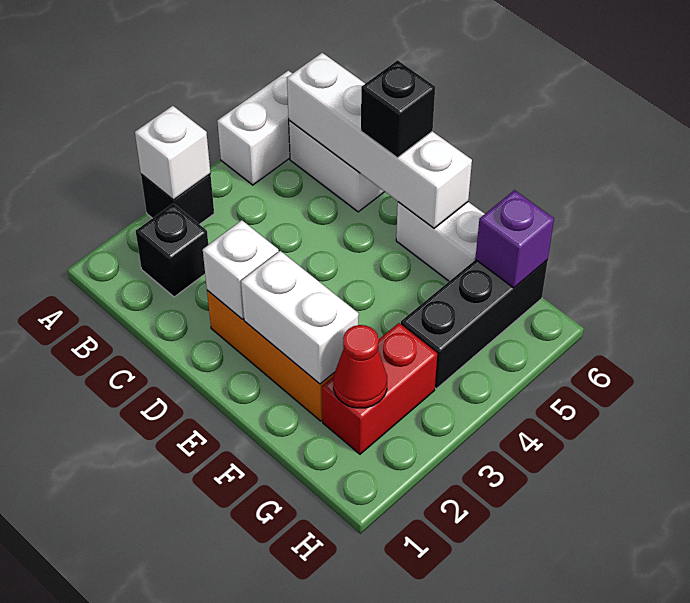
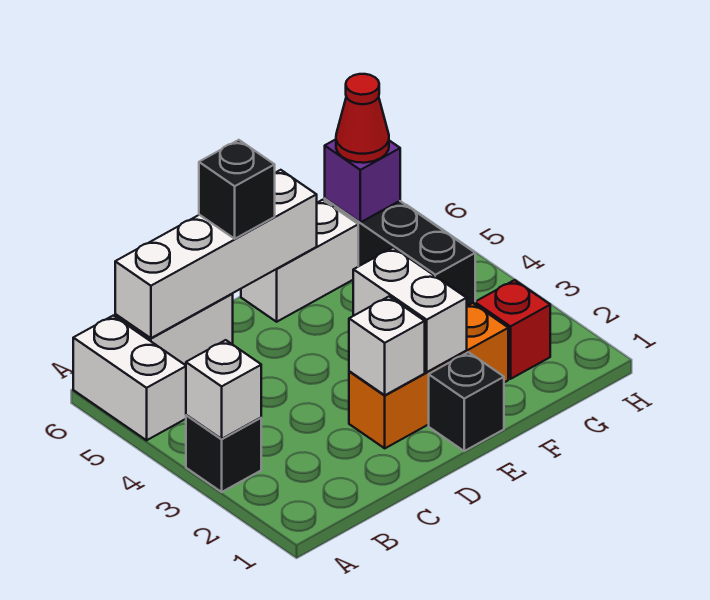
black 1x1 brick [136,203,208,297] -> black 1x1 brick moved to [429,352,504,451]
white 1x2 brick [241,251,359,384] -> white 1x2 brick turned to [353,247,467,372]
red 1x2 brick [322,323,437,454] -> red 1x1 brick [475,280,550,379]
red 1x1 cone [333,325,387,408] -> red 1x1 cone moved to [336,74,389,163]

